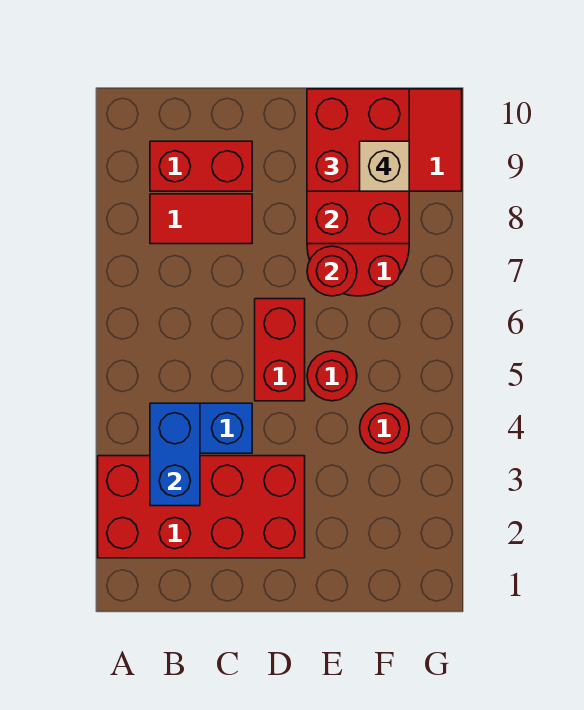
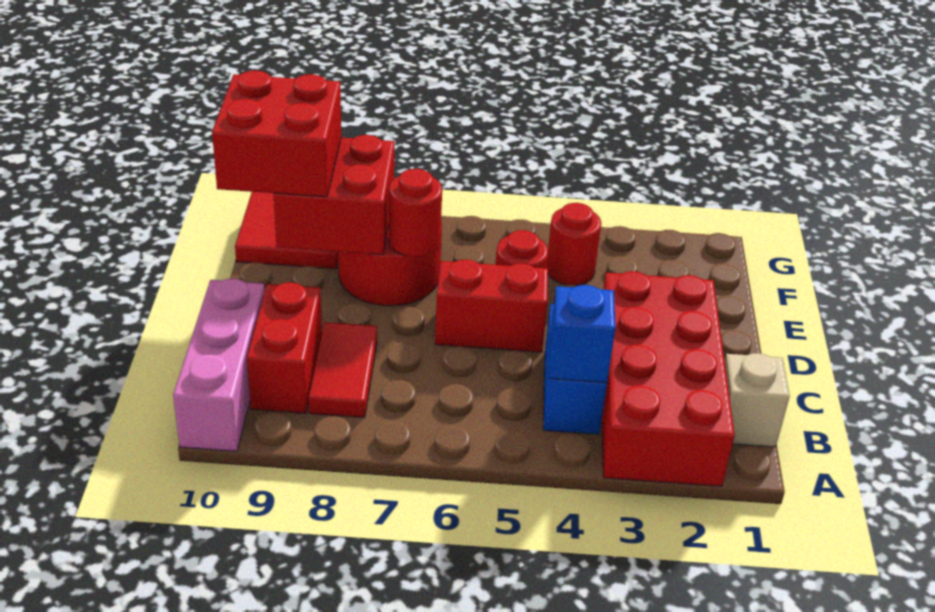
none -> pink 1x3 brick [173,279,265,451]
blue 1x2 brick [150,403,200,506] -> blue 1x1 brick [549,285,616,383]
tan 1x1 brick [360,141,409,191] -> tan 1x1 brick moved to [725,353,790,447]

